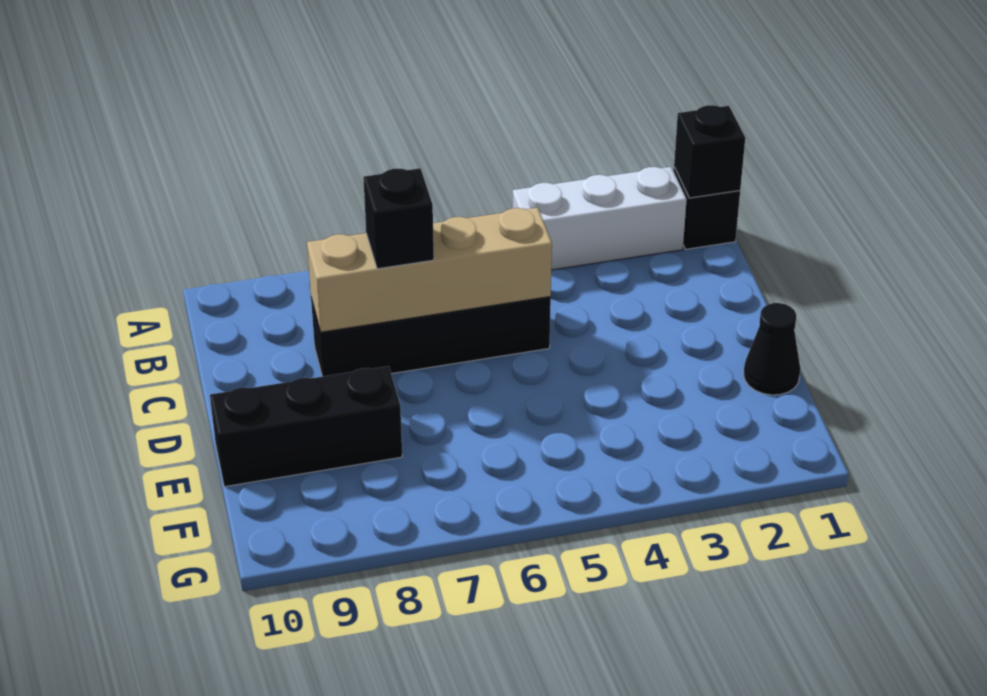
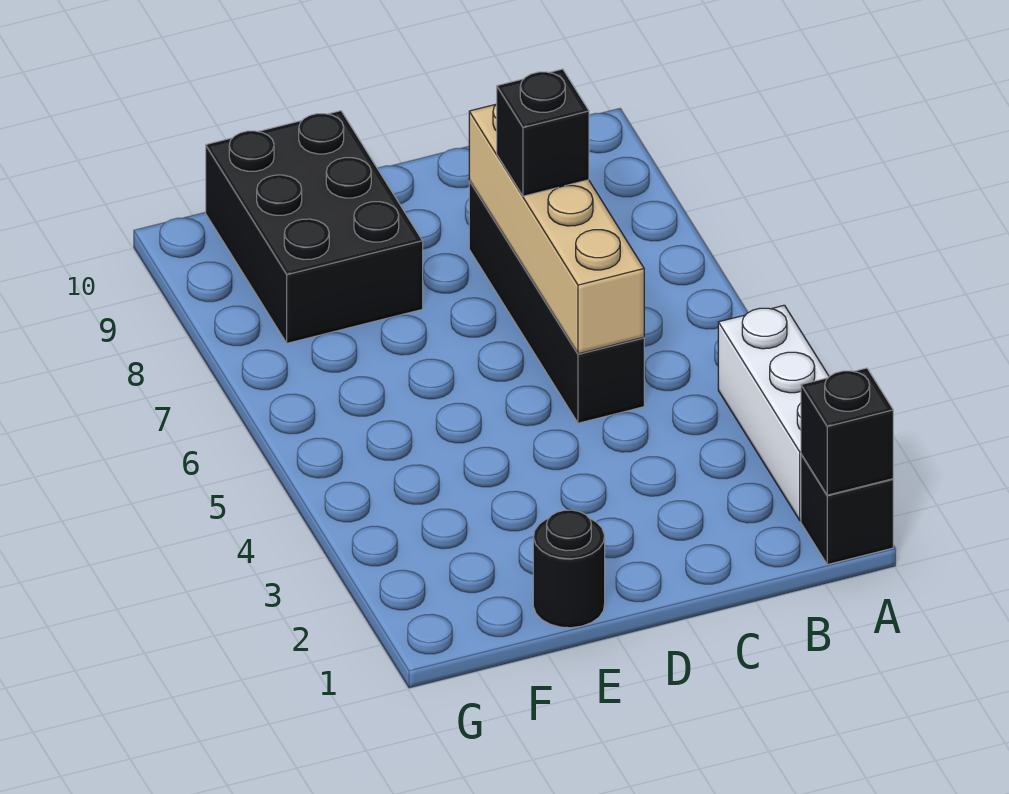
black 1x1 cone [744,303,800,395] -> black 1x1 round brick [533,510,605,628]
black 1x3 brick [210,366,402,487] -> black 2x3 brick [206,111,423,343]

